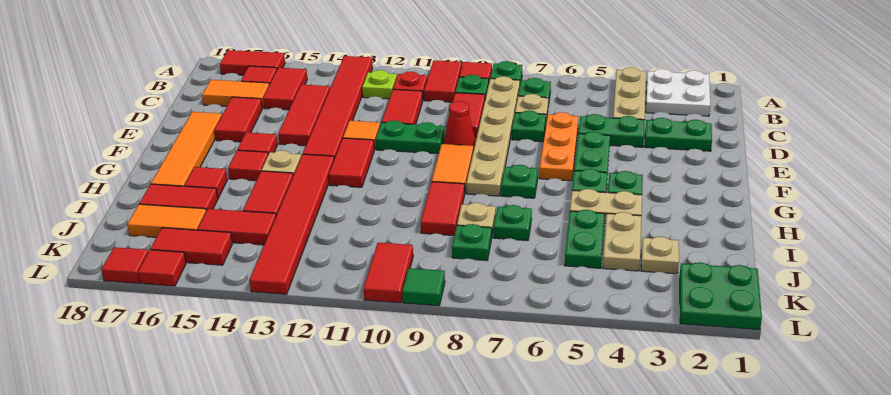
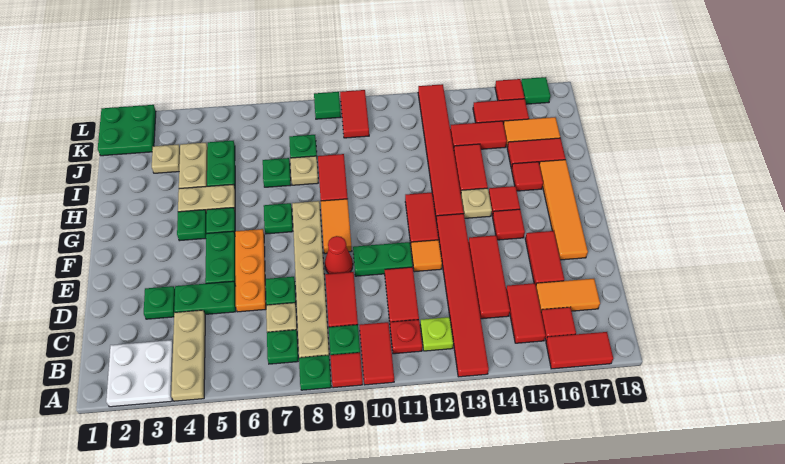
green 1x2 plate [645,118,712,151] -> green 1x1 plate [144,286,175,319]
red 1x1 tile [101,247,148,283] -> green 1x1 tile [521,77,551,104]

